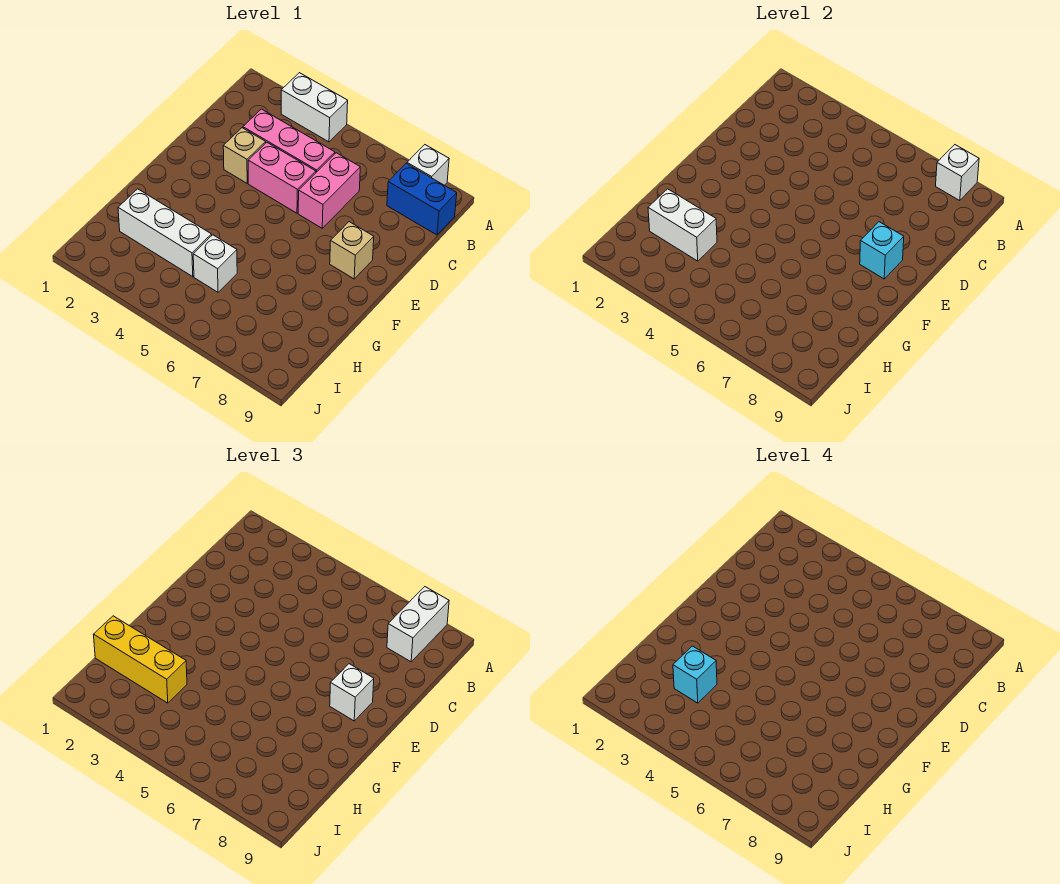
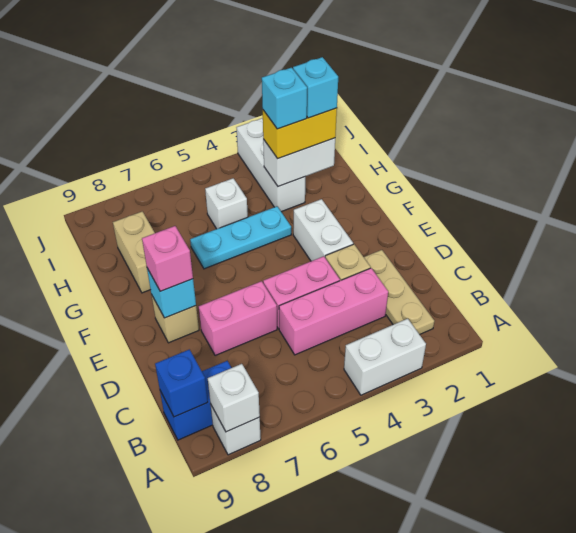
white 1x2 brick [387,587,449,662] -> white 1x2 brick moved to [293,199,353,261]
none -> tan 1x3 plate [364,250,434,335]
none -> blue 1x1 brick [155,349,208,417]
pink 1x2 brick [298,153,360,228] -> pink 1x2 brick turned to [199,281,277,356]
white 1x1 brick [330,664,374,721] -> pink 1x1 brick [142,226,193,291]
none -> cyan 1x3 plate [190,206,291,269]
none -> tan 1x2 brick [113,211,155,293]
yellow 1x3 brick [93,616,187,703] -> yellow 1x2 brick [263,108,337,159]
white 1x3 brick [118,189,212,277] -> white 1x3 brick turned to [236,118,305,212]
none -> cyan 1x1 brick [293,57,338,118]

